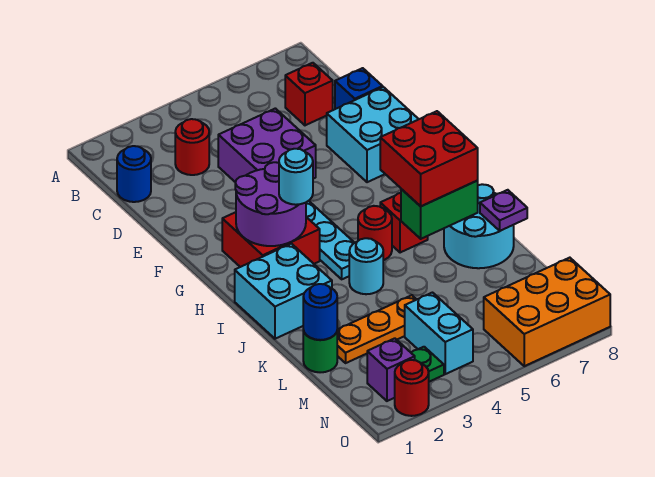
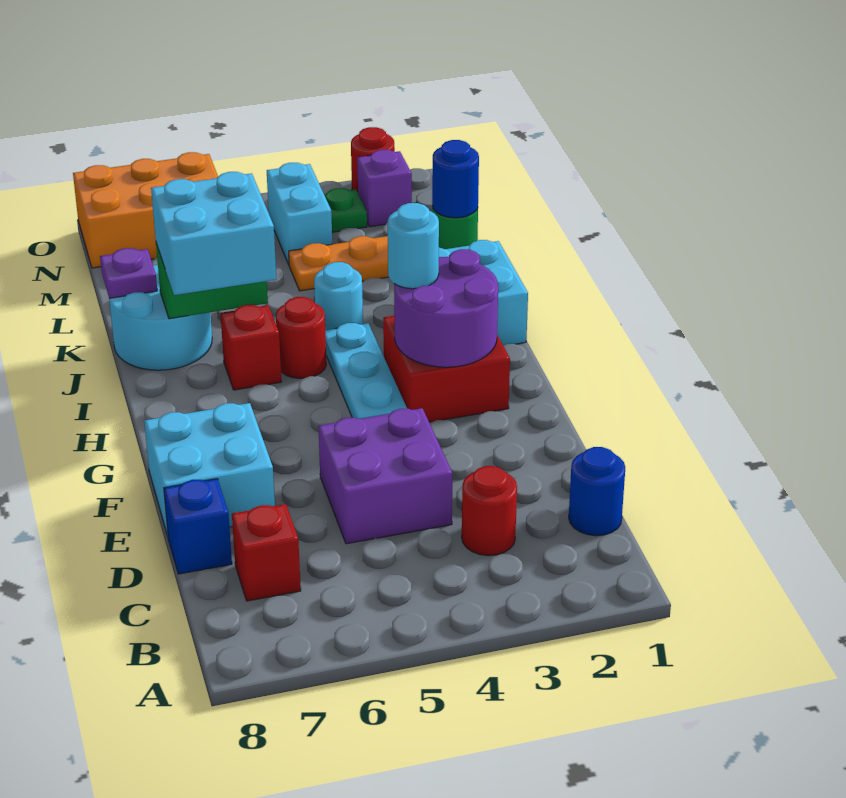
red 2x2 brick [380,111,478,206] -> cyan 2x2 brick [151,172,276,295]

